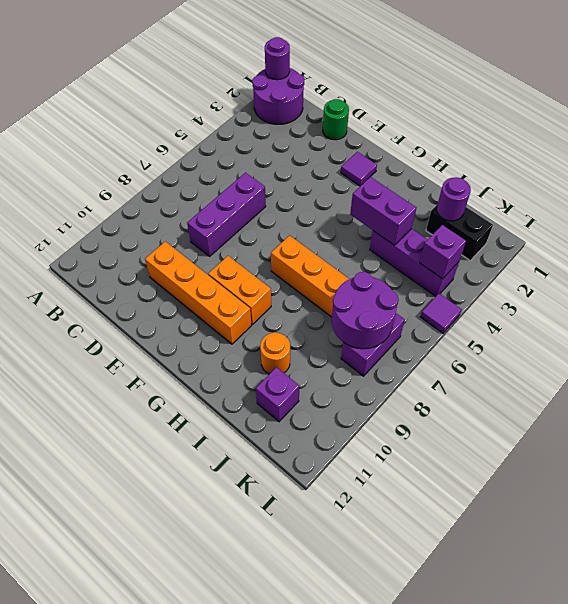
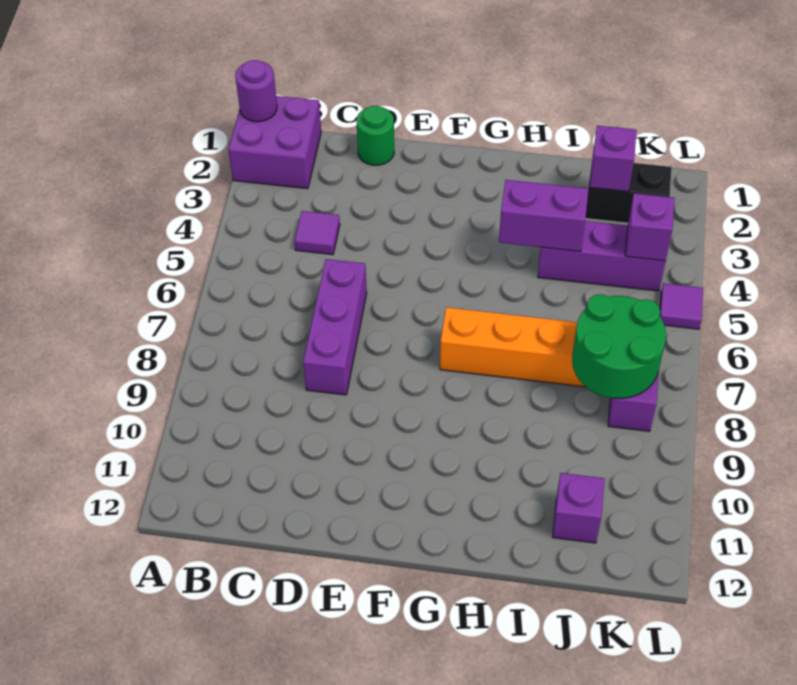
purple 2x2 round brick [252,68,304,124] -> purple 2x2 brick [228,96,321,189]
orange 1x4 brick [145,241,252,344] -> none
purple 1x1 tile [341,152,377,186] -> purple 1x1 tile moved to [295,211,340,255]
orange 1x2 brick [208,256,271,324] -> none
orange 1x1 round brick [260,333,290,374] -> none
purple 1x1 round brick [437,178,471,221] -> purple 1x1 brick [589,126,637,192]
purple 2x2 round brick [332,272,399,349] -> green 2x2 round brick [572,294,666,398]

